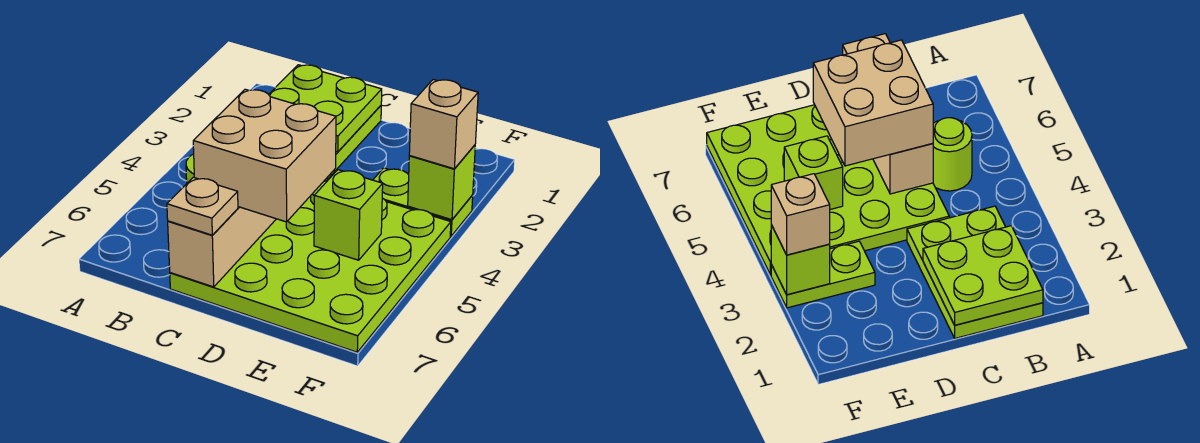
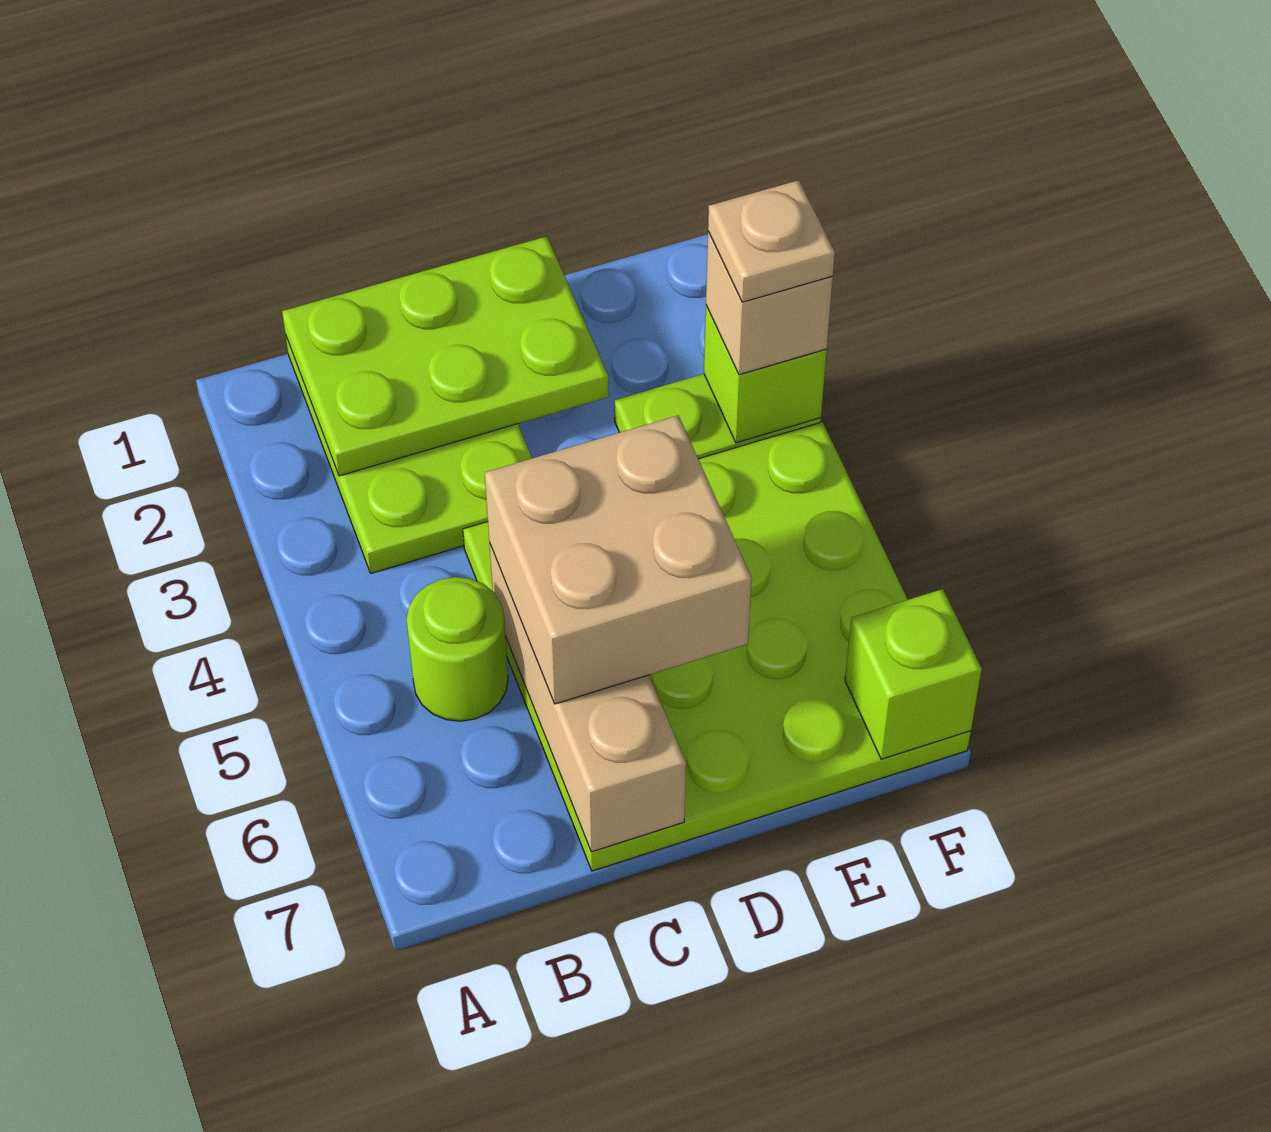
lime 2x2 plate [269,65,382,152] -> lime 2x3 plate [282,236,609,476]
tan 1x1 plate [167,177,238,235] -> tan 1x1 plate moved to [708,180,835,302]
lime 1x1 brick [314,170,383,260] -> lime 1x1 brick moved to [845,589,982,759]

